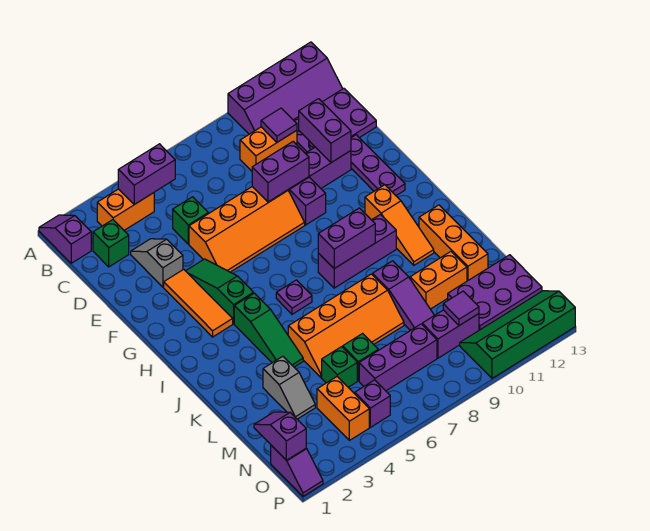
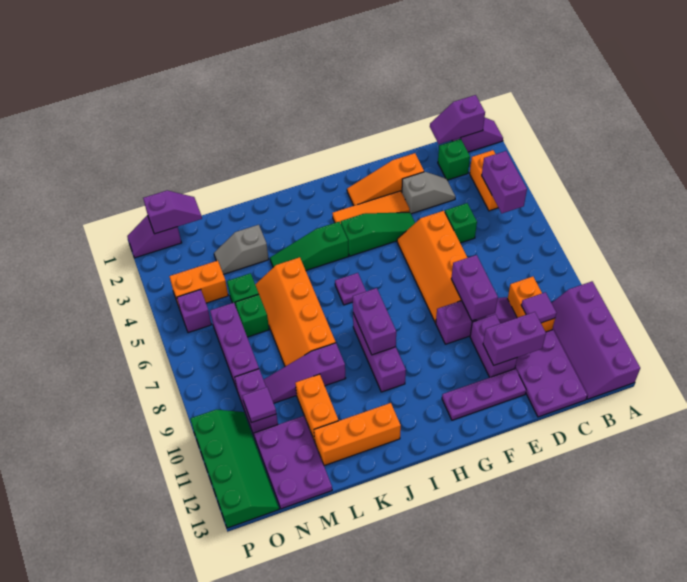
none -> purple 1x2 slope [430,95,485,144]
orange 1x3 slope [365,185,434,265] -> orange 1x3 slope moved to [347,153,424,206]

